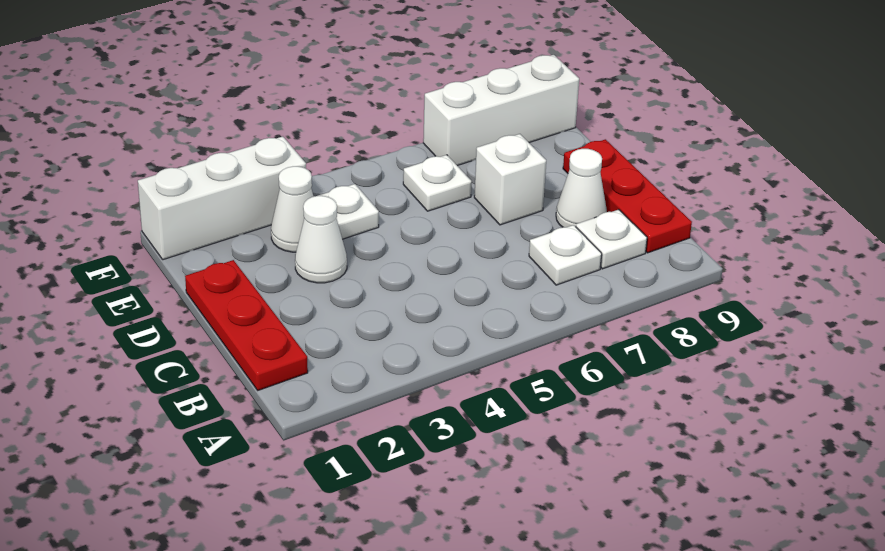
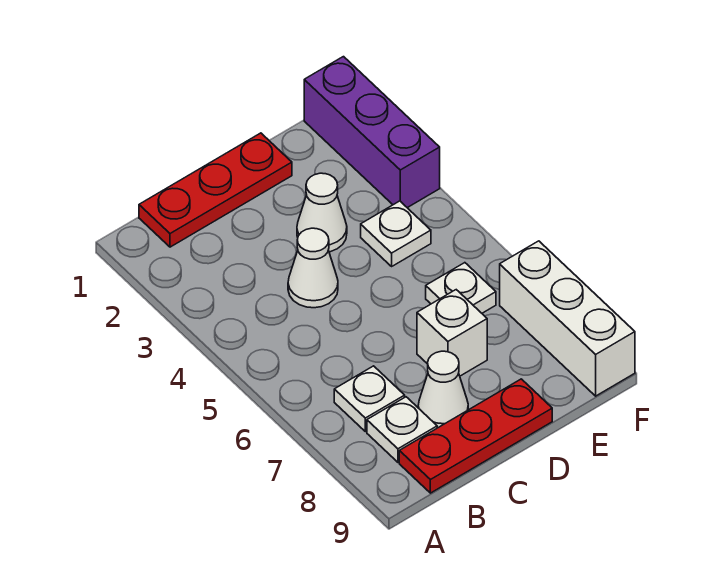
white 1x1 cone [271,166,314,252] -> white 1x1 cone moved to [288,228,338,308]
white 1x3 brick [138,136,306,260] -> purple 1x3 brick [304,57,440,208]

